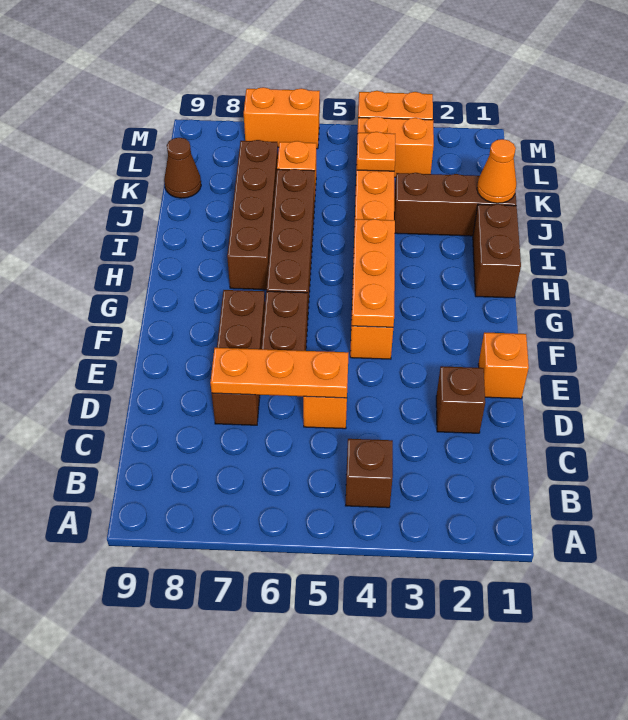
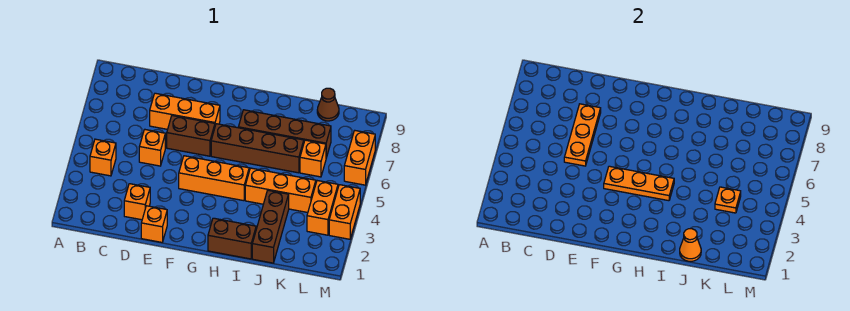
brown 1x1 brick [345,439,393,508] -> orange 1x1 brick [90,139,116,176]
brown 1x1 brick [436,366,485,433] -> orange 1x1 brick [124,184,150,220]
brown 1x3 brick [212,290,265,425] -> orange 1x3 brick [150,93,220,129]

